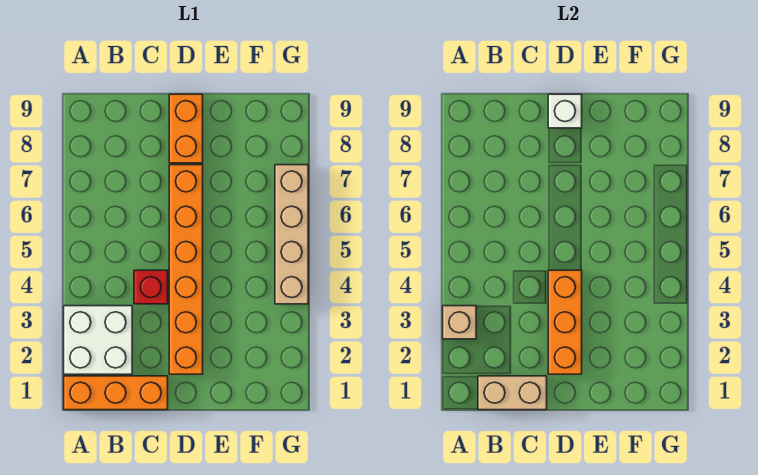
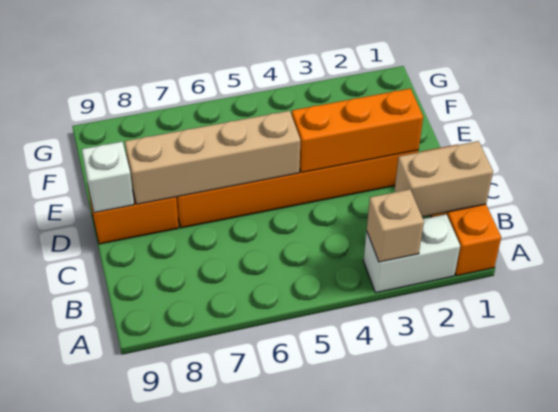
white 2x2 brick [64,306,132,374] -> white 1x2 brick [363,214,460,293]
tan 1x2 brick [478,376,547,410] -> tan 1x2 brick turned to [395,141,493,217]
red 1x1 brick [134,270,168,304] -> none
tan 1x4 brick [275,165,308,304] -> tan 1x4 brick moved to [125,111,300,204]

